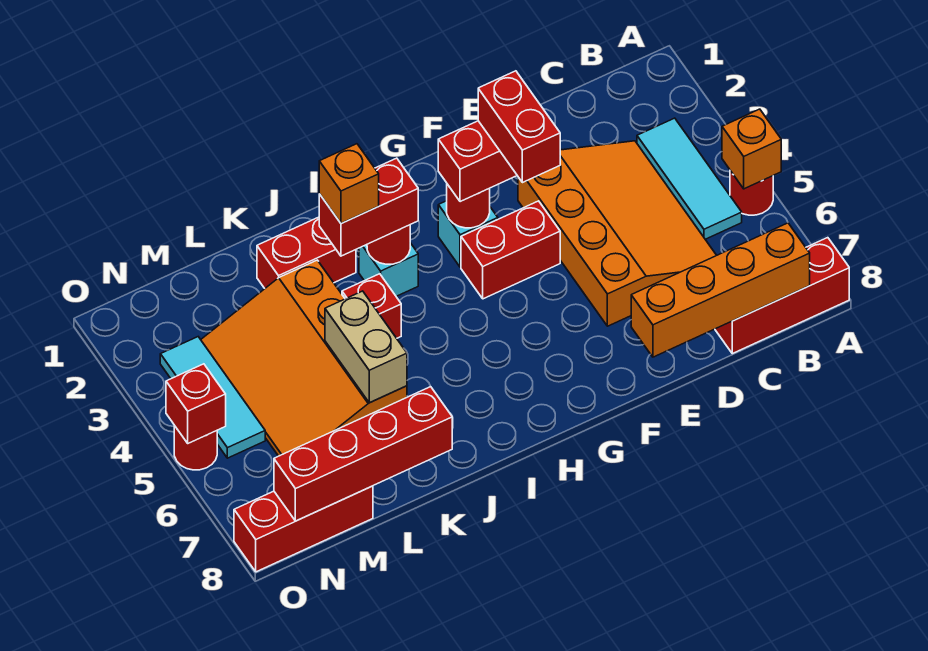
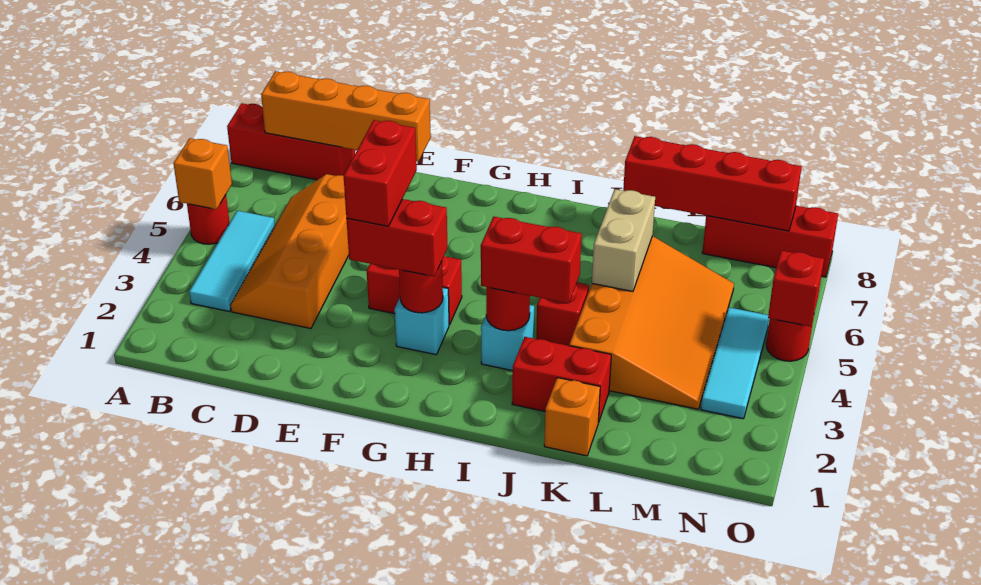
orange 3x4 slope [518,141,716,326] -> orange 2x4 slope [230,174,349,328]
orange 1x1 brick [319,144,379,223] -> orange 1x1 brick moved to [544,378,600,456]

